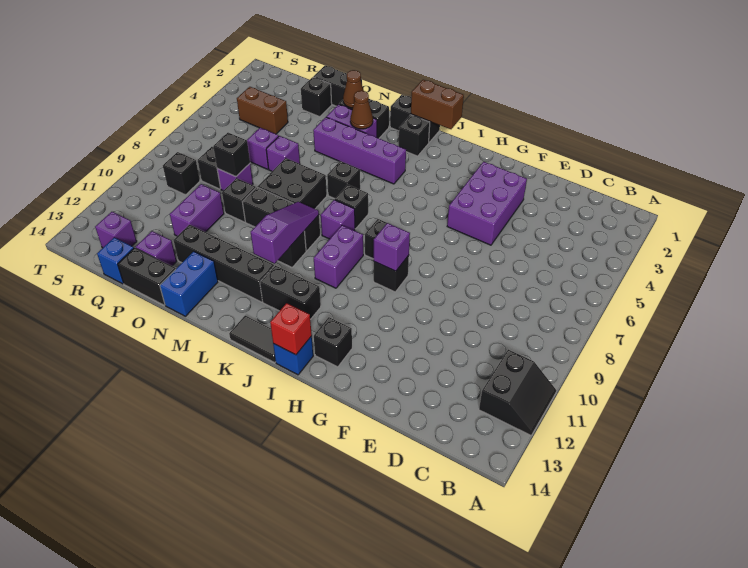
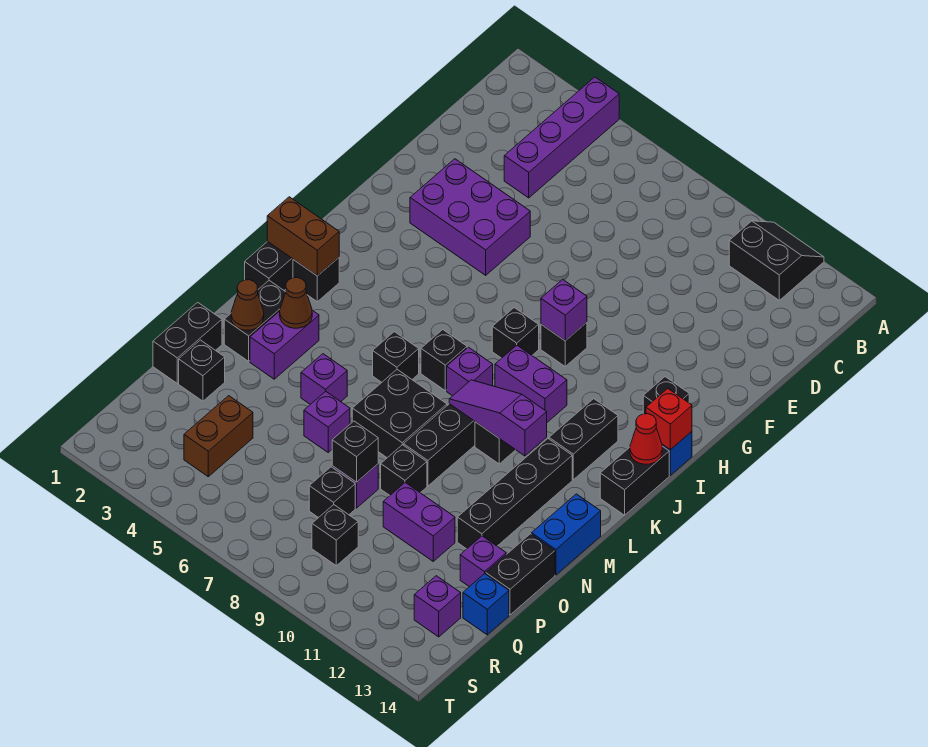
brown 1x2 brick [411,80,464,129] -> brown 1x2 brick turned to [267,197,339,276]
black 1x2 tile [229,316,276,363] -> black 1x2 brick [600,446,669,515]
none -> red 1x1 cone [630,414,662,464]
purple 1x4 brick [313,117,406,184] -> purple 1x4 brick moved to [504,77,619,198]
blue 1x2 brick [160,251,218,316] -> blue 1x2 brick turned to [532,494,601,575]
purple 1x1 brick [247,128,279,169] -> purple 1x1 brick moved to [301,354,347,404]

